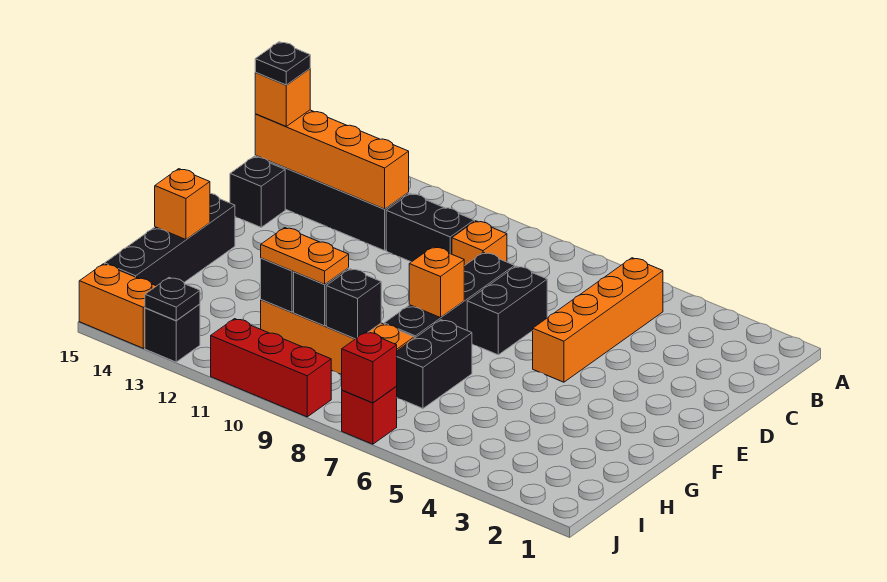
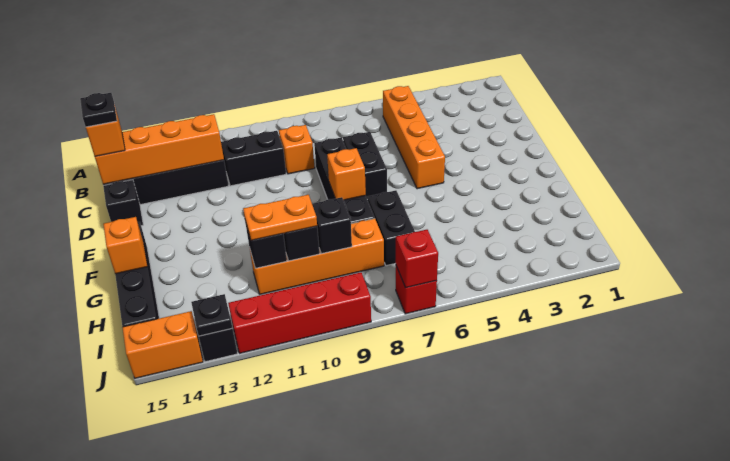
red 1x3 brick [211,319,331,417] -> red 1x4 brick [228,272,371,353]

